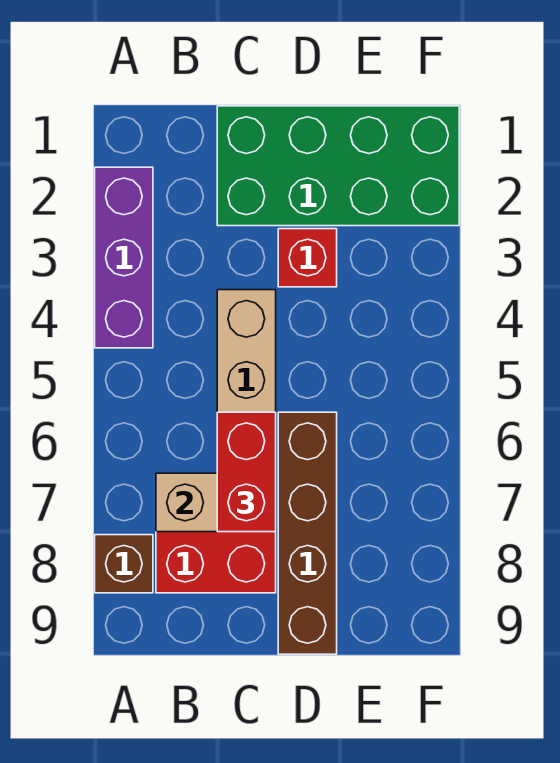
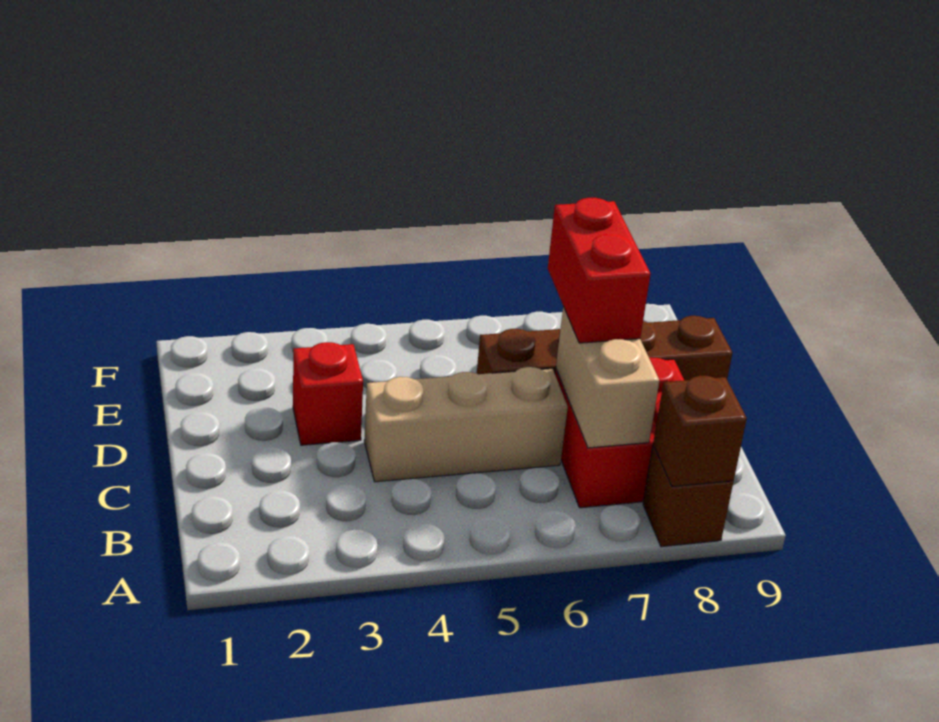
purple 1x3 brick [95,167,153,348] -> none
none -> brown 1x1 brick [653,376,747,487]
green 2x4 brick [217,106,459,226] -> none
red 1x2 brick [217,412,276,532] -> red 1x2 brick turned to [548,198,650,343]

